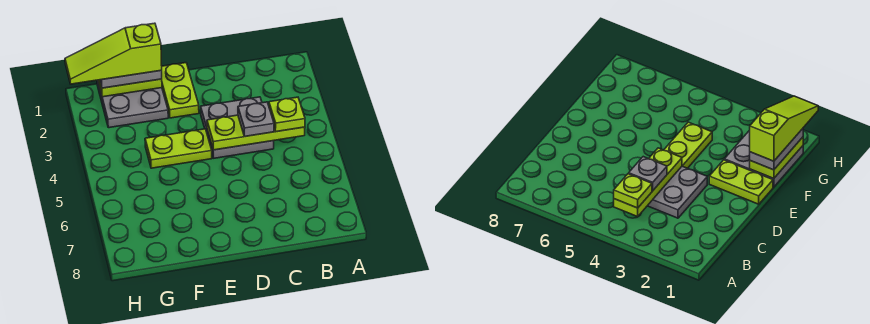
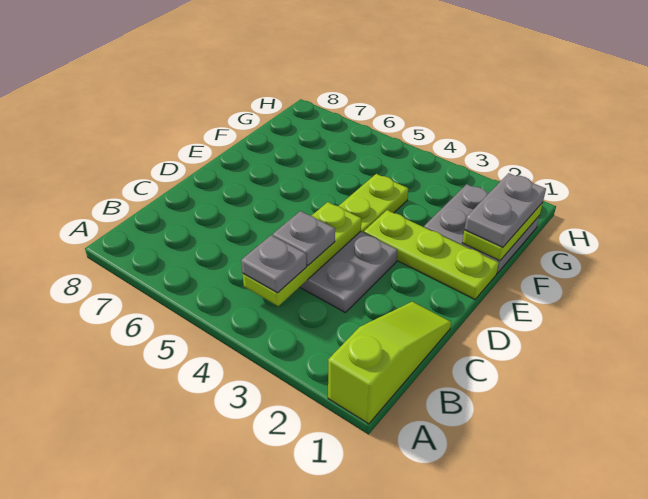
lime 1x1 plate [269,97,305,132] -> grey 1x1 plate [241,235,307,293]
lime 1x2 plate [161,63,199,118] -> lime 1x3 plate [364,210,499,299]
lime 1x3 slope [65,23,162,84] -> lime 1x3 slope moved to [328,302,451,424]

